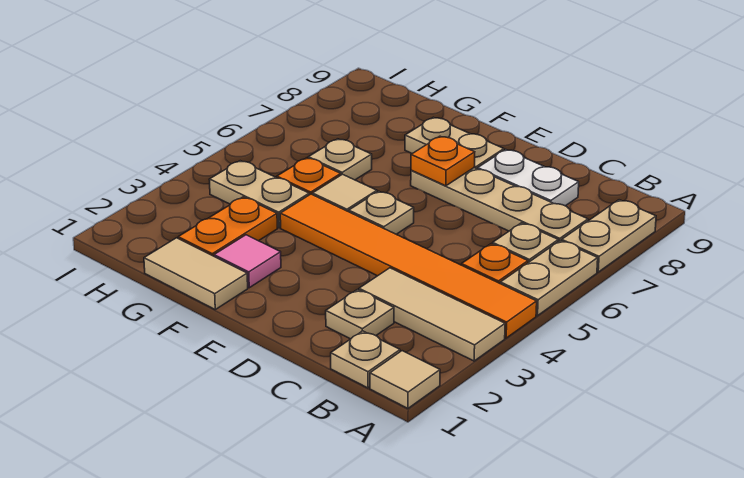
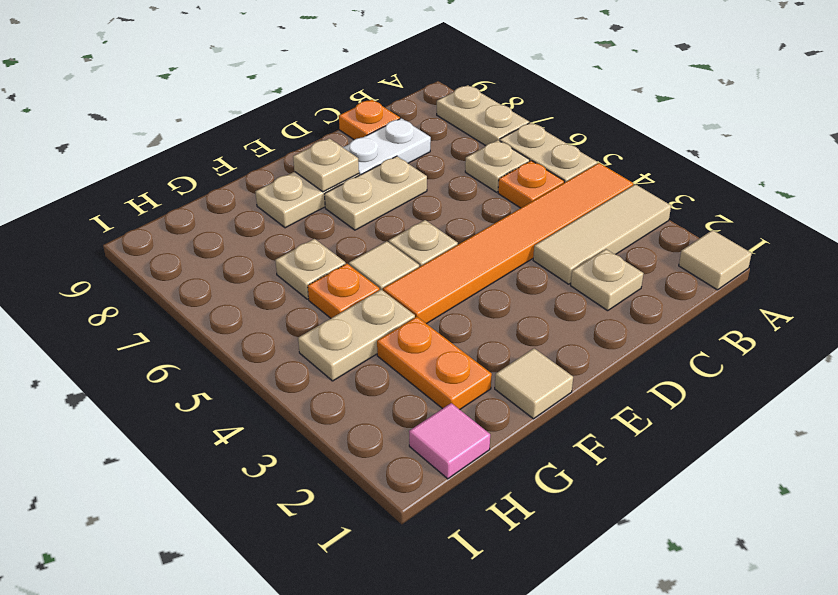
tan 1x1 plate [331,331,400,388] -> tan 1x1 plate moved to [293,138,359,192]
tan 1x4 plate [411,168,588,242] -> tan 1x2 plate [325,156,427,230]
orange 1x1 plate [411,136,475,186] -> orange 1x1 plate moved to [339,100,400,140]
tan 1x2 tile [144,238,248,309] -> tan 1x1 tile [495,348,573,419]
pink 1x1 tile [214,235,281,288] -> pink 1x1 tile moved to [409,403,490,479]

